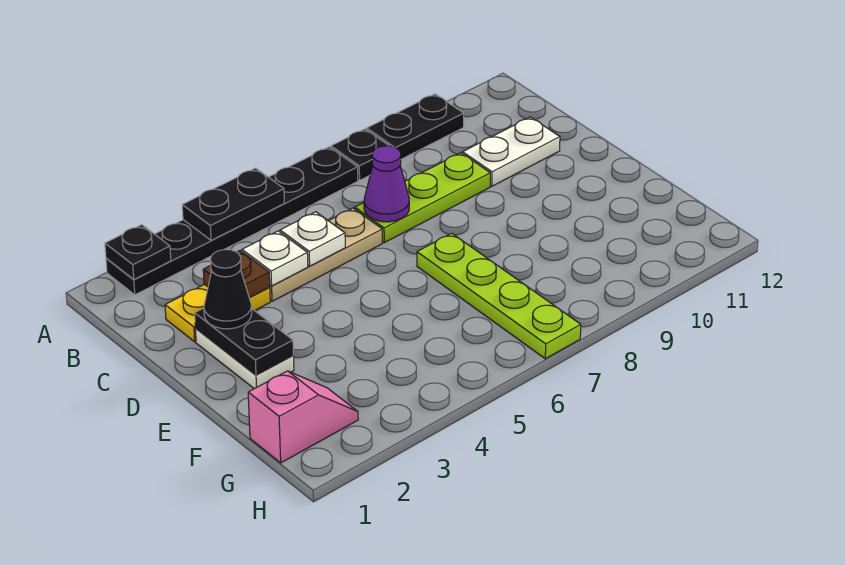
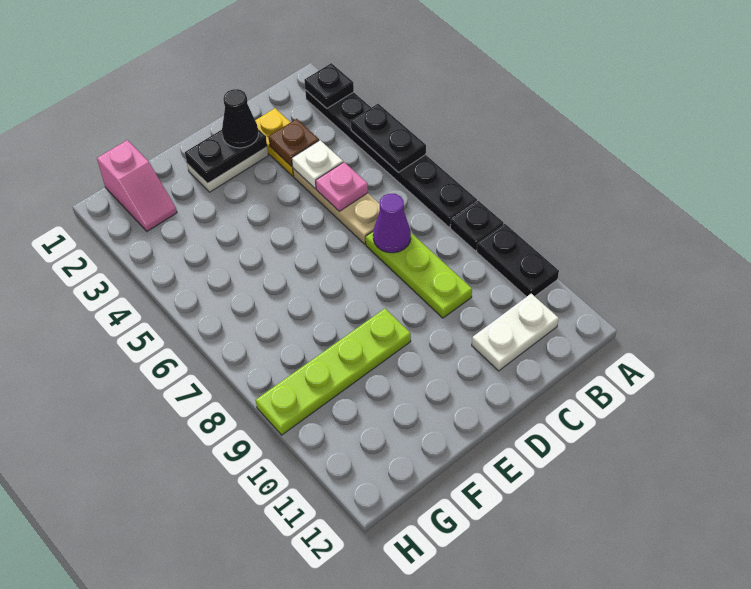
white 1x1 plate [280,212,345,266] -> pink 1x1 plate [316,162,368,211]
white 1x2 plate [463,117,560,186] -> white 1x2 plate turned to [472,294,559,371]
lime 1x4 plate [417,233,581,359] -> lime 1x4 plate moved to [256,309,411,435]

